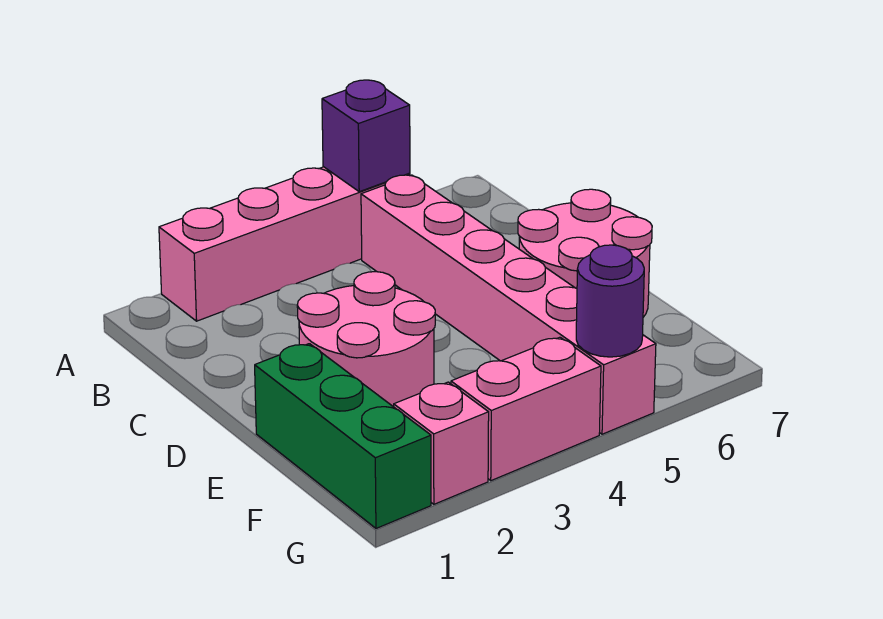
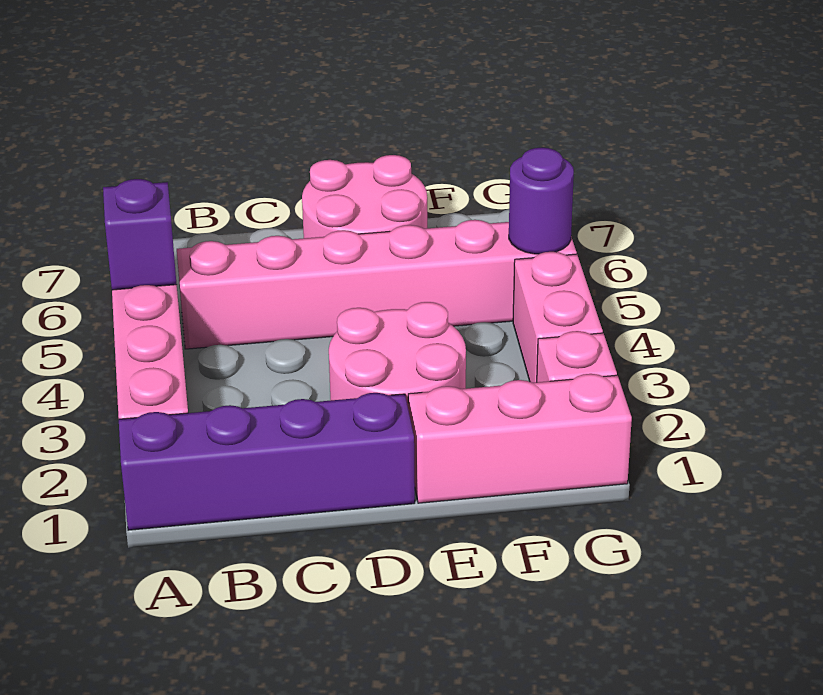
none -> purple 1x4 brick [119,393,415,530]
green 1x3 brick [255,344,431,528] -> pink 1x3 brick [408,374,632,503]

